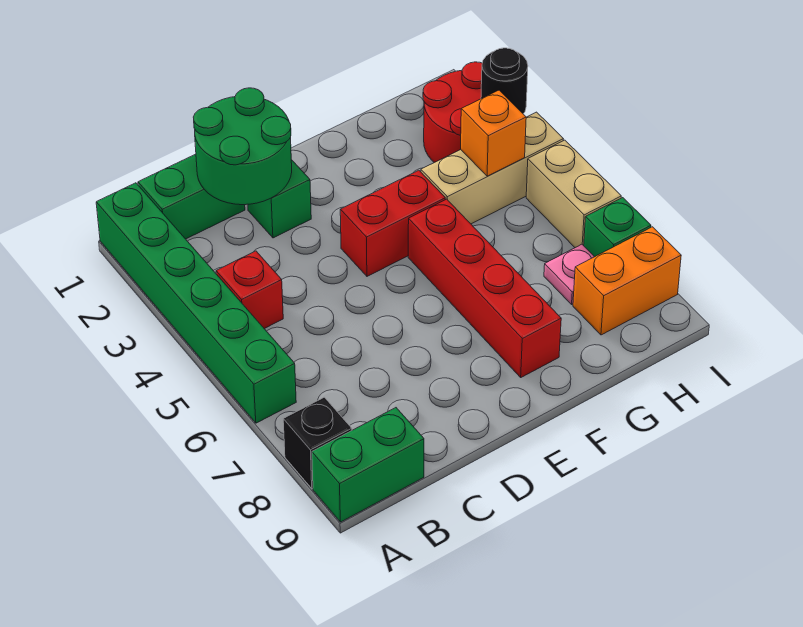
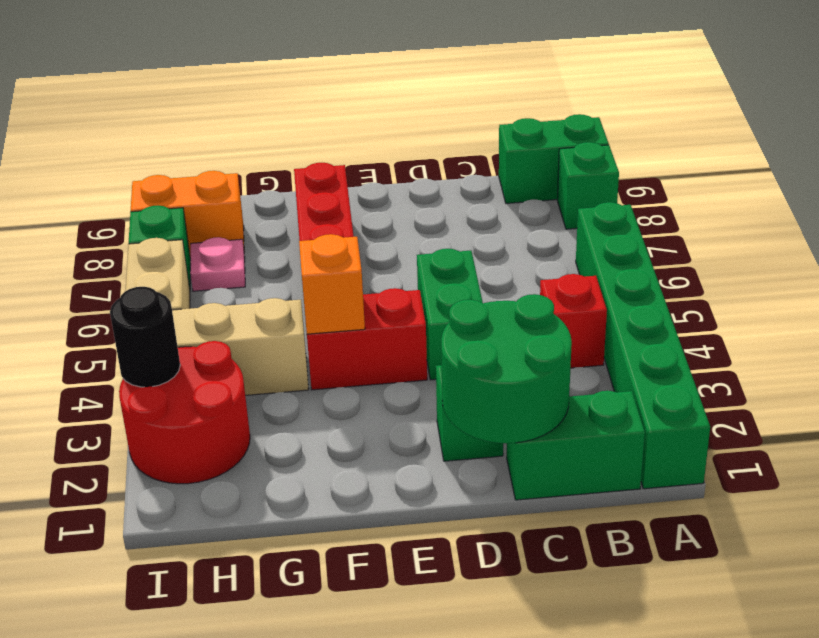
black 1x1 brick [283,397,352,488] -> green 1x1 brick [557,142,619,229]
none -> green 1x2 brick [417,249,483,380]
orange 1x1 brick [461,90,526,176] -> orange 1x1 brick moved to [299,234,365,334]

